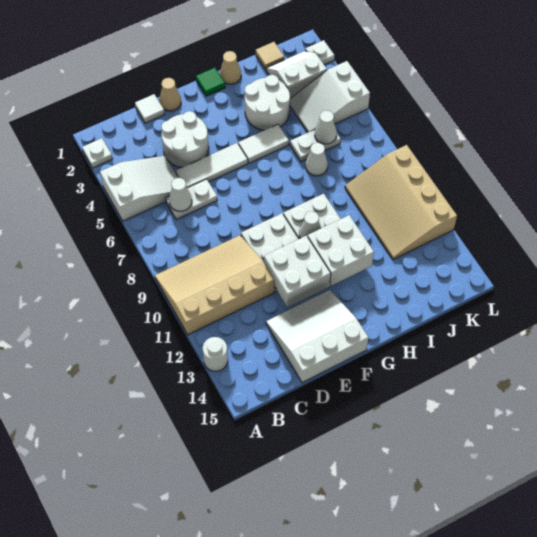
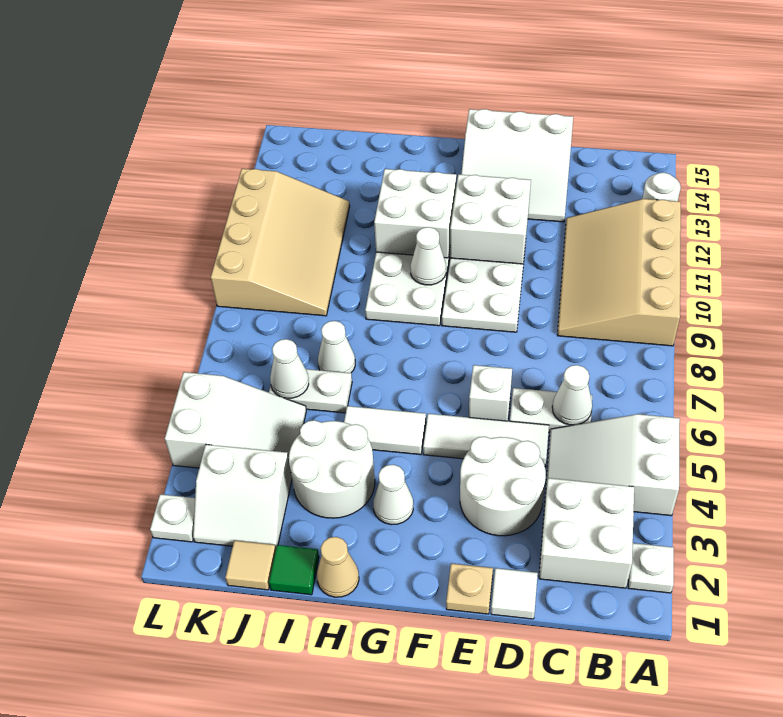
tan 3x4 slope [155,235,274,335] -> tan 3x4 slope turned to [557,199,681,346]
none -> white 2x2 brick [539,478,634,588]
tan 1x1 cone [159,78,181,111] -> tan 1x1 plate [446,564,493,614]
none -> white 1x1 brick [469,365,512,421]
green 1x1 tile [196,68,225,96] -> green 1x1 tile moved to [269,545,319,595]
none -> white 1x1 cone [373,465,413,525]

